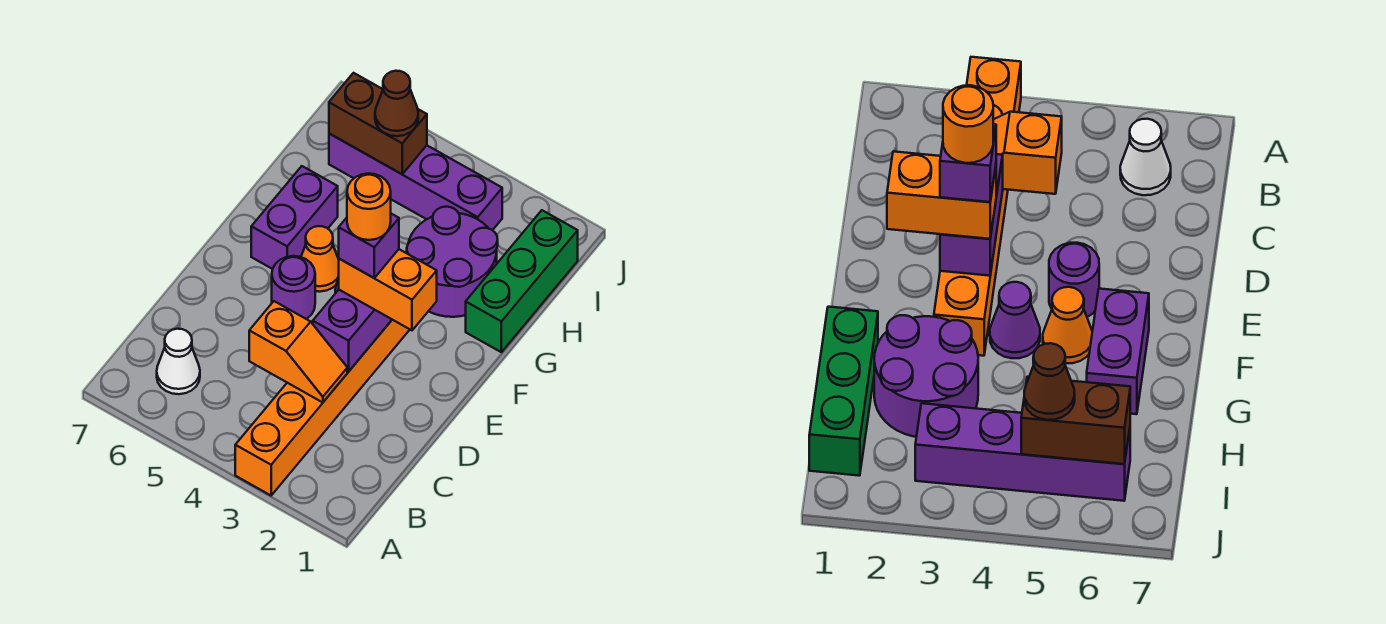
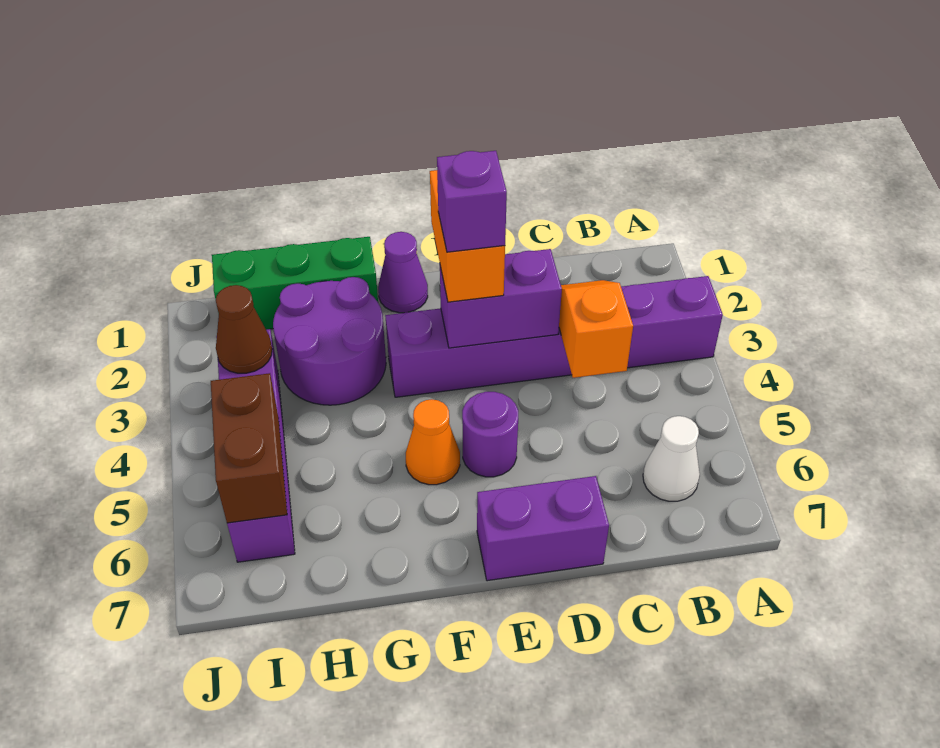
orange 1x6 brick [235,320,410,495] -> purple 1x6 brick [385,276,723,397]
orange 1x1 round brick [347,173,391,240] -> none
purple 1x1 cone [990,282,1040,358] -> purple 1x1 cone moved to [378,232,428,313]
purple 1x2 brick [251,166,338,269] -> purple 1x2 brick moved to [477,476,609,581]
brown 1x1 cone [375,71,418,136] -> brown 1x1 cone moved to [216,285,272,373]

